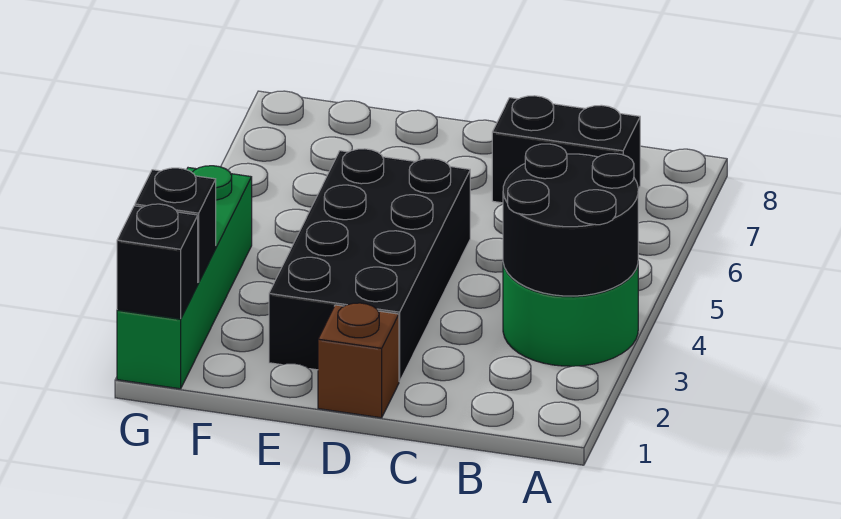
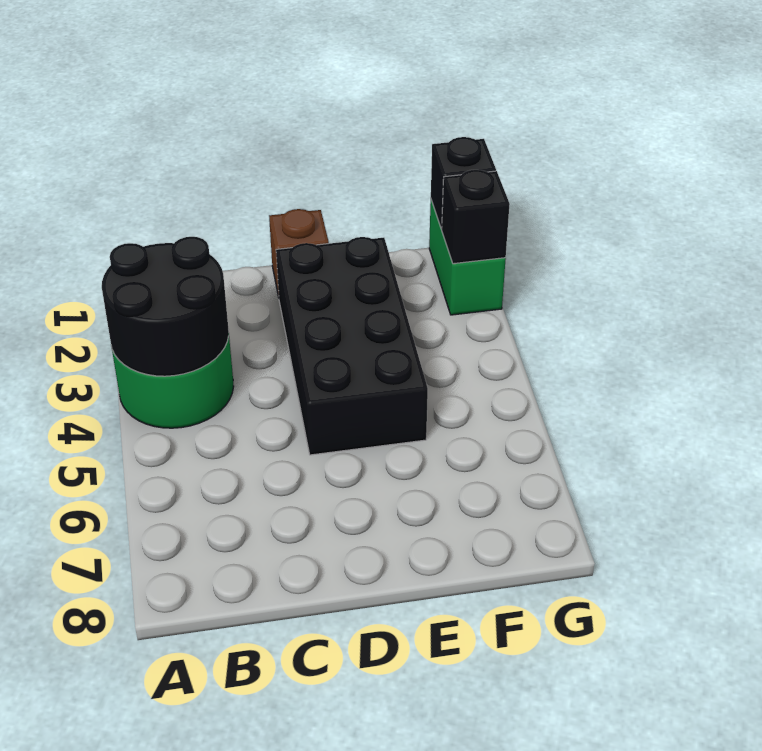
black 1x2 brick [492,96,640,203] -> none
green 1x4 brick [117,166,252,389] -> green 1x2 brick [429,200,506,315]

